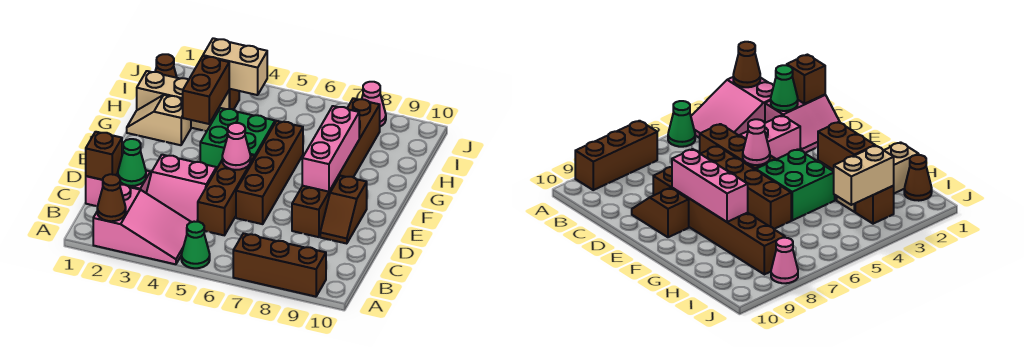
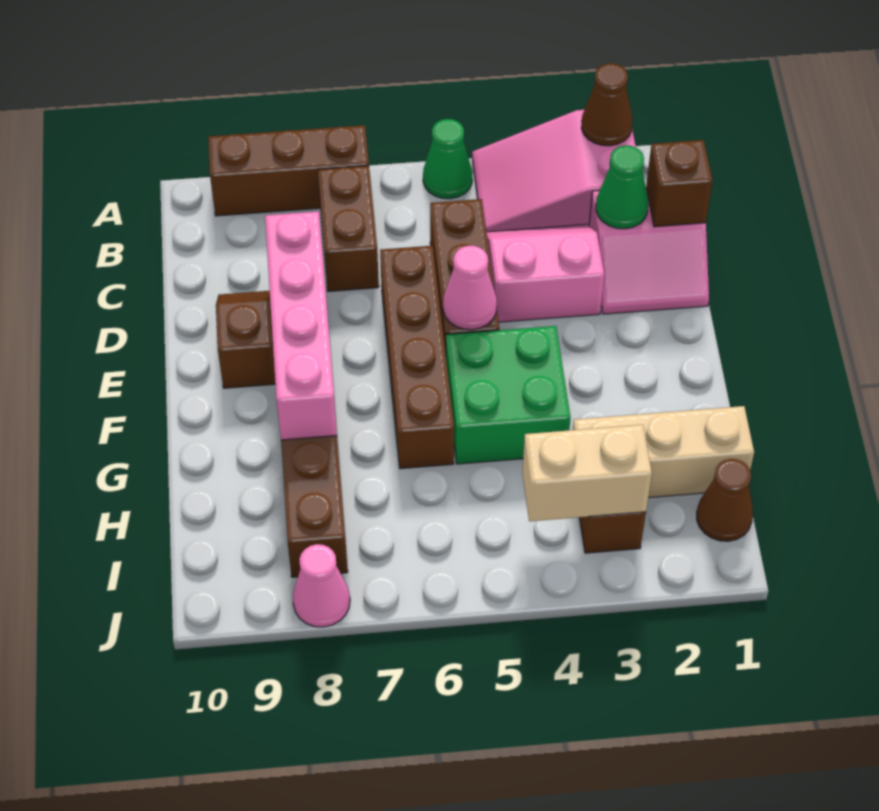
pink 1x3 brick [302,106,359,192] -> pink 1x4 brick [265,211,337,440]
tan 1x2 slope [127,95,191,145] -> none
brown 1x2 brick [183,56,229,124] -> brown 1x2 brick moved to [318,166,379,291]

